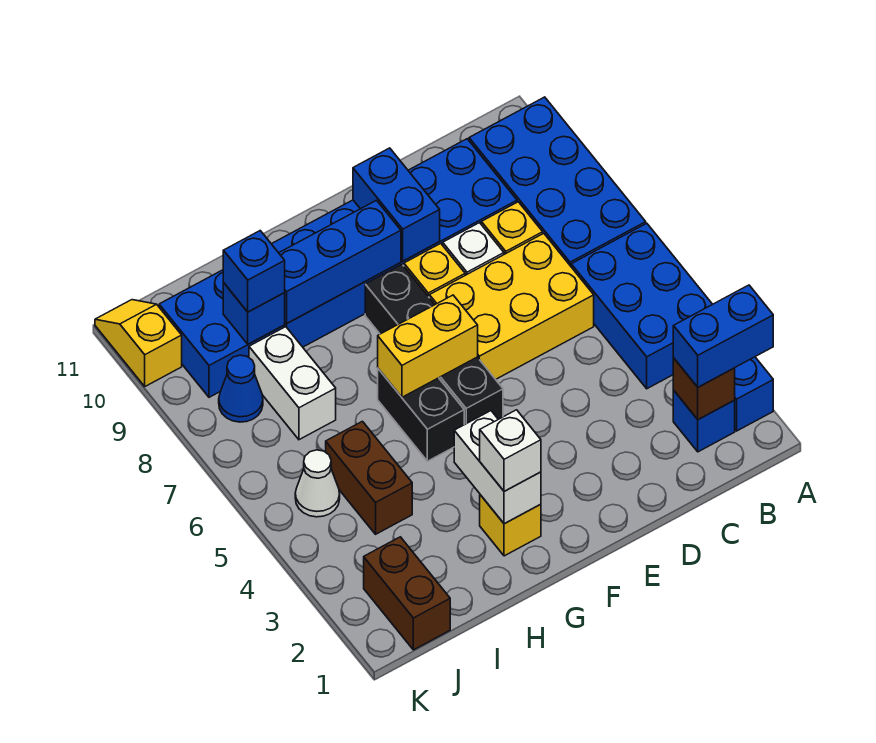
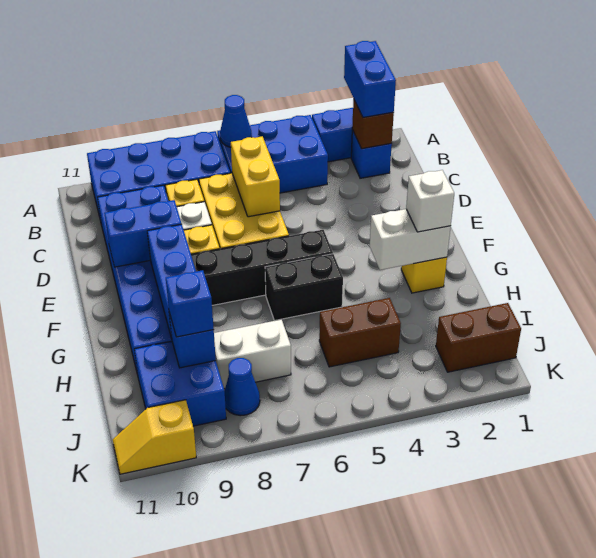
none -> blue 1x1 cone [220,95,252,147]
yellow 1x2 brick [378,295,478,397] -> yellow 1x2 brick moved to [231,136,280,217]
white 1x1 cone [295,450,340,517] -> none

